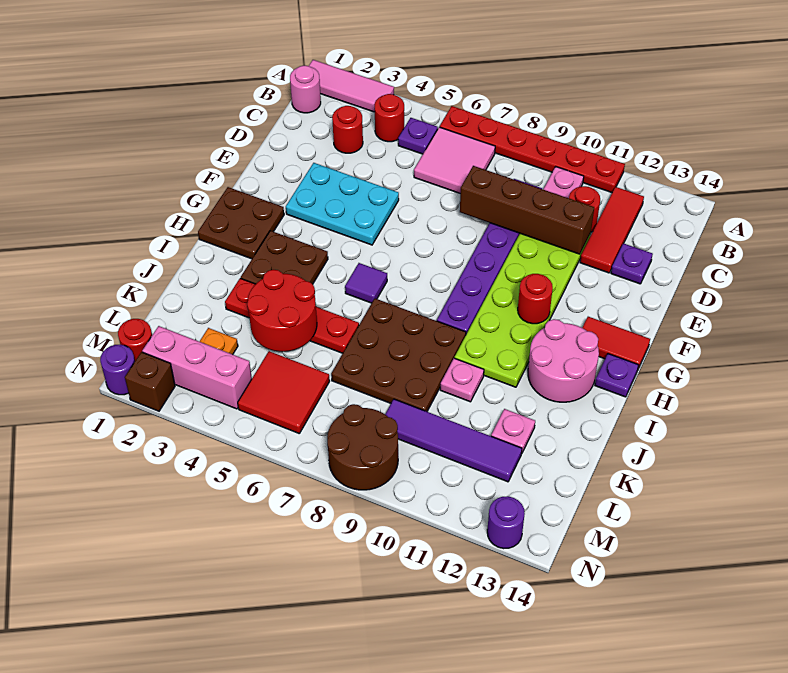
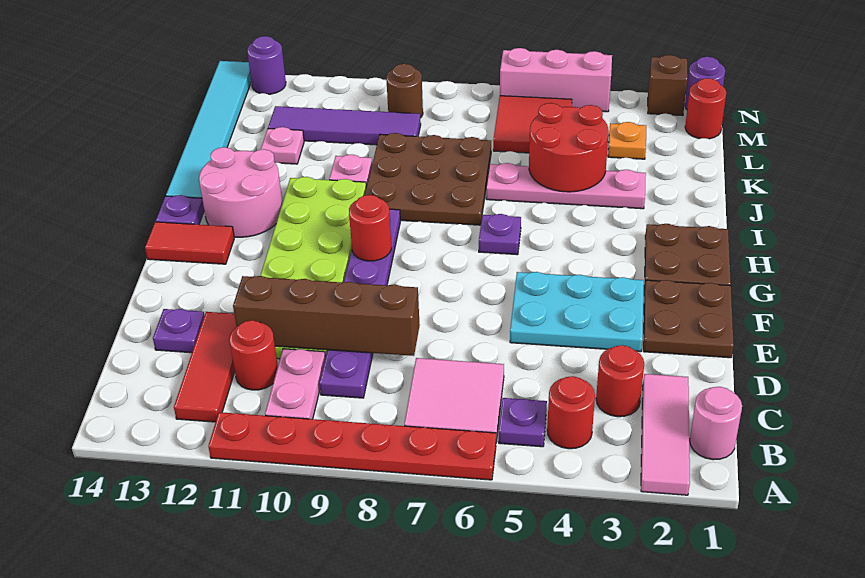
pink 1x3 tile [309,60,394,112] -> pink 1x3 tile turned to [641,374,690,495]
red 1x1 round brick [518,274,553,324] -> red 1x1 round brick moved to [349,195,391,261]
brown 2x2 plate [241,231,328,284] -> brown 2x2 plate moved to [643,280,734,358]
purple 1x1 tile [345,263,387,303] -> purple 1x1 plate [479,214,521,255]
none -> cyan 1x6 tile [166,61,251,198]
red 1x4 plate [225,278,359,353] -> pink 1x4 plate [486,163,646,209]
pink 1x3 brick [142,326,252,409] -> pink 1x3 brick moved to [500,48,612,112]
brown 2x2 round brick [327,404,398,490] -> brown 1x1 round brick [386,64,423,118]

